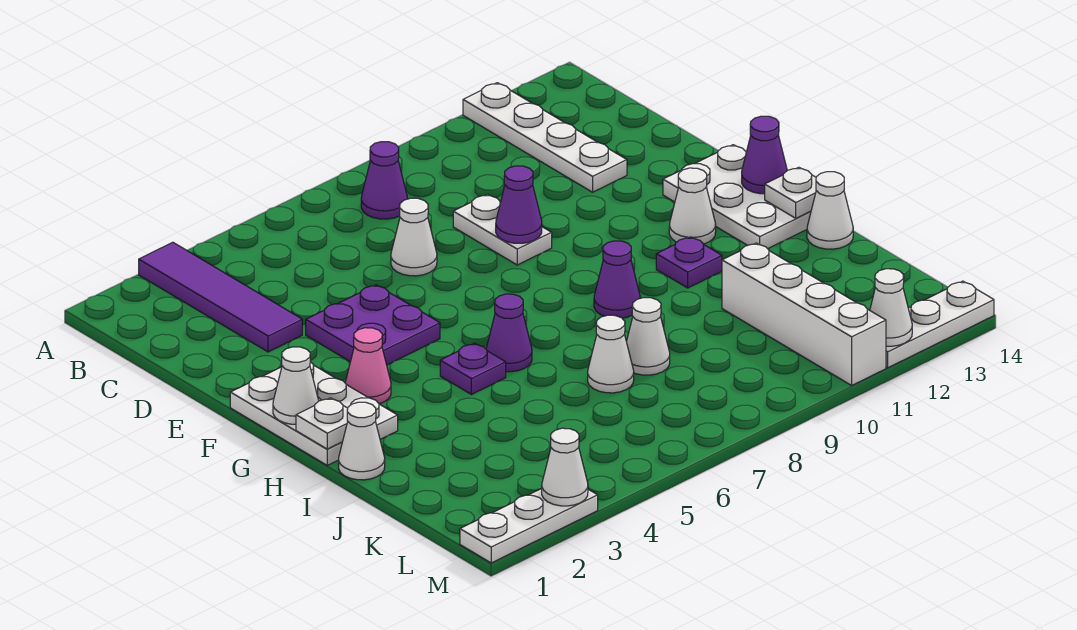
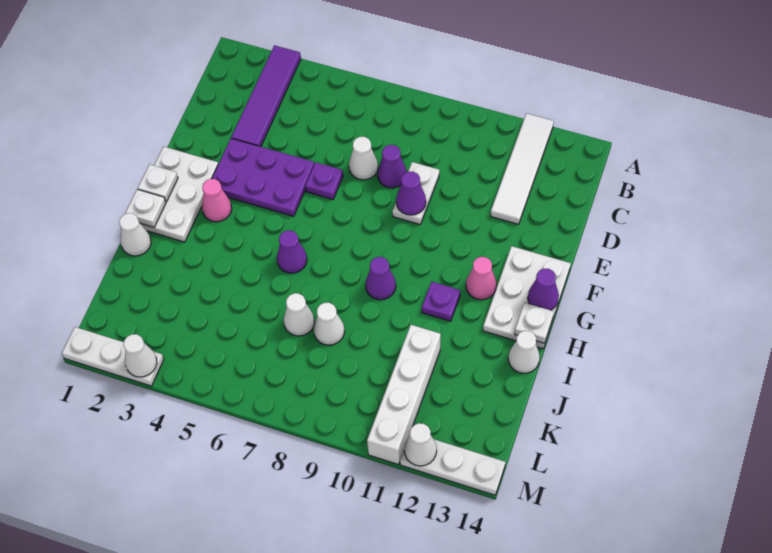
white 1x4 plate [463,83,627,192] -> white 1x4 tile [491,113,554,224]
purple 1x1 cone [361,142,407,219] -> purple 1x1 cone moved to [378,145,406,188]
purple 2x2 plate [306,285,440,365] -> purple 2x3 plate [212,138,314,216]
white 1x1 cone [273,347,319,424] -> white 1x1 plate [138,164,178,202]
white 1x1 cone [669,168,716,244] -> pink 1x1 cone [466,257,496,300]
purple 1x1 plate [440,343,506,394] -> purple 1x1 plate moved to [305,162,343,200]

